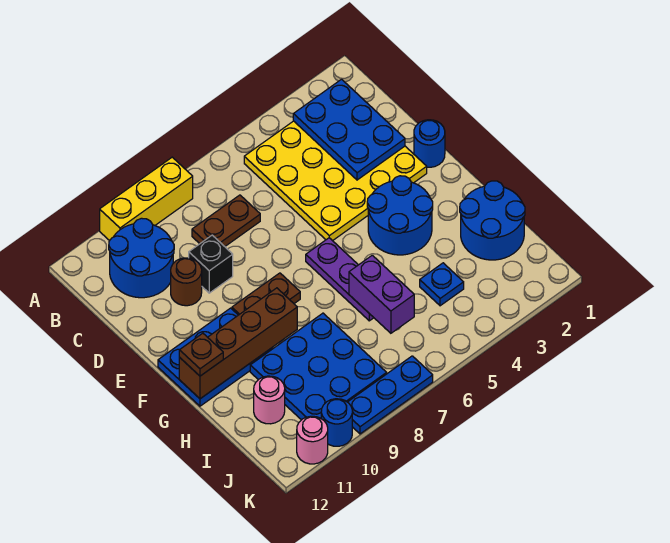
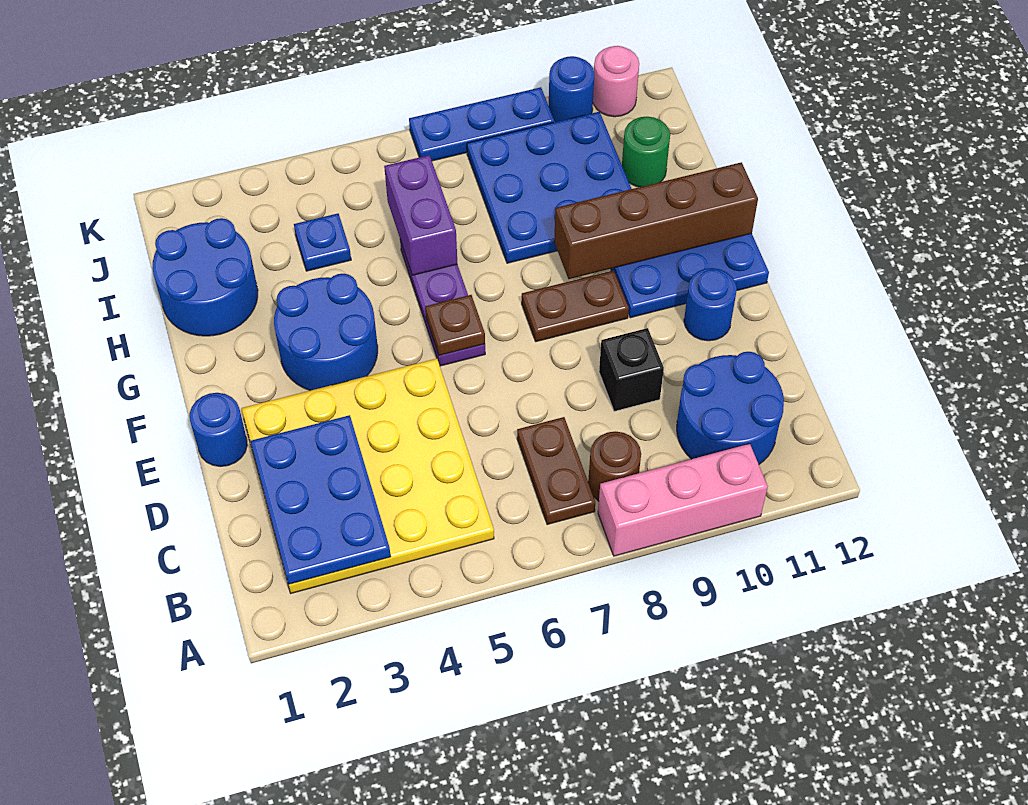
yellow 1x3 brick [100,157,193,241] -> pink 1x3 brick [598,444,768,556]
brown 1x2 plate [192,195,260,246] -> brown 1x2 plate turned to [517,417,595,525]
brown 1x1 round brick [171,258,202,306] -> brown 1x1 round brick moved to [588,431,641,501]
none -> blue 1x1 round brick [684,268,737,341]
brown 1x1 plate [179,333,223,376] -> brown 1x1 plate moved to [425,295,485,355]
pink 1x1 round brick [254,376,285,424] -> green 1x1 round brick [622,117,670,187]

